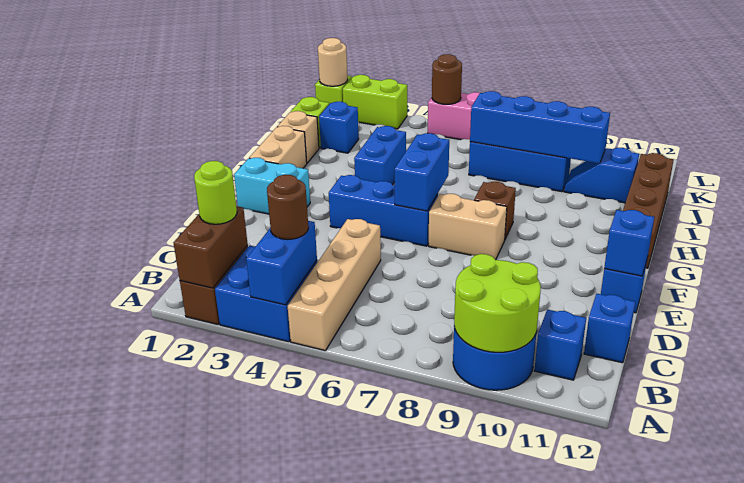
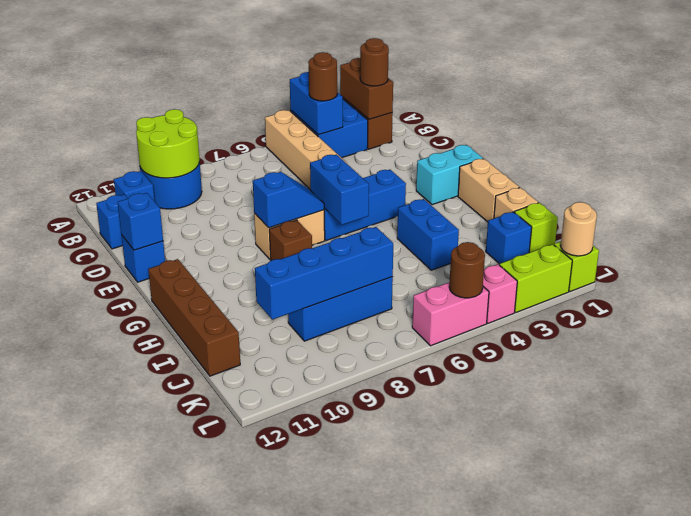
lime 1x1 round brick [194,161,237,224] -> brown 1x1 round brick [360,38,389,86]
blue 1x2 slope [564,148,639,203] -> blue 1x2 slope moved to [253,172,324,228]
none -> pink 1x1 brick [483,264,517,323]

